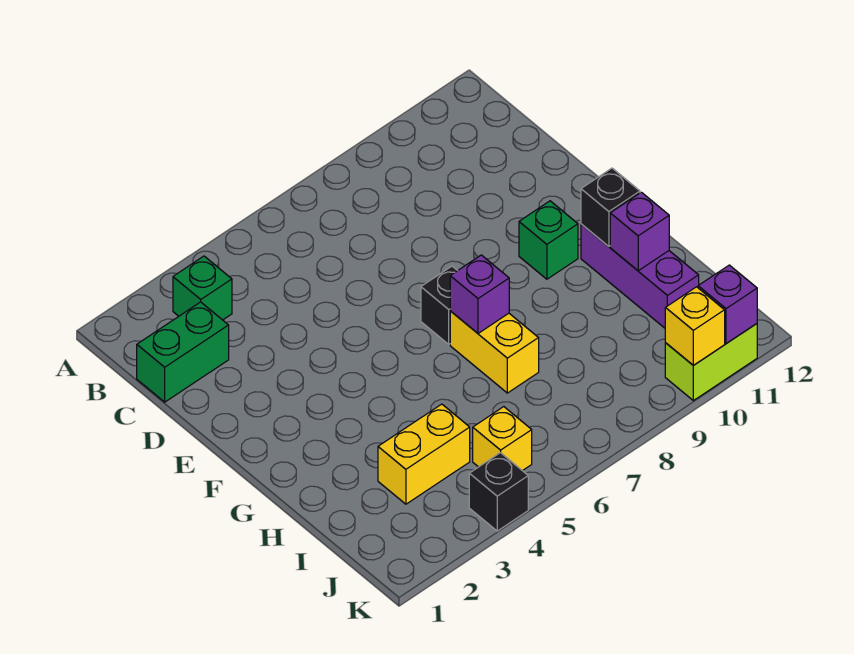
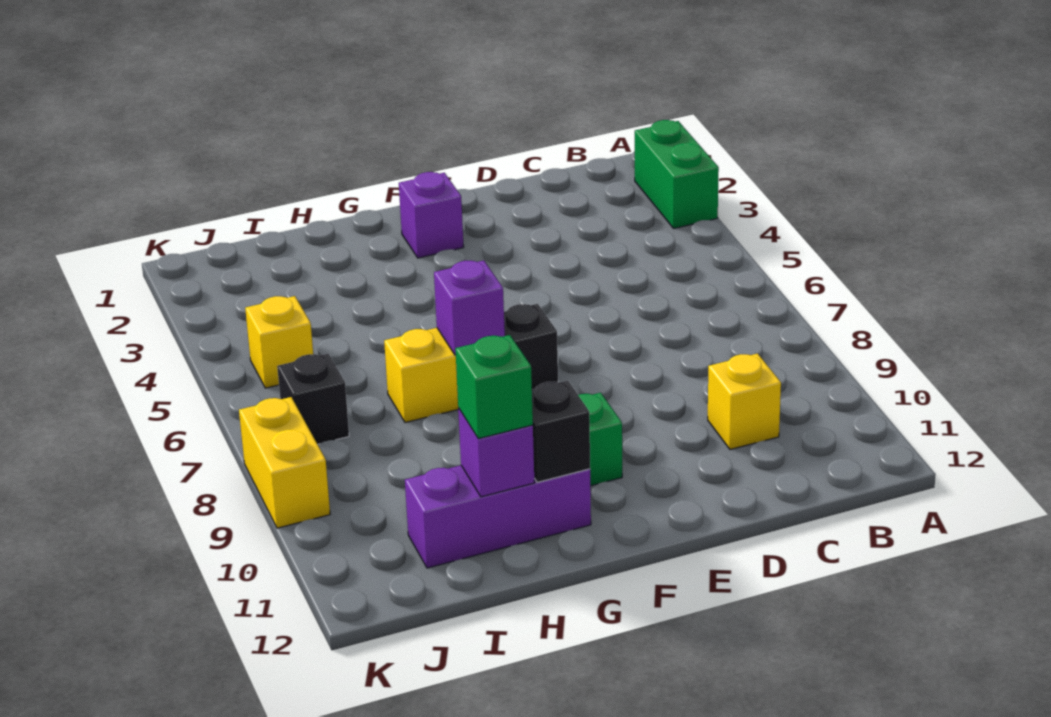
green 1x1 brick [173,256,232,320] -> green 1x1 brick moved to [455,335,533,439]
green 1x2 brick [137,302,229,402] -> green 1x2 brick moved to [635,120,719,228]
yellow 1x2 brick [378,404,470,504] -> yellow 1x2 brick moved to [239,397,330,528]
black 1x1 brick [469,453,528,531] -> black 1x1 brick moved to [277,354,349,444]
lime 1x2 brick [665,324,757,400] -> none
yellow 1x1 brick [665,287,725,365] -> yellow 1x1 brick moved to [708,354,781,450]
purple 1x1 brick [698,265,757,344] -> purple 1x1 brick moved to [399,172,464,258]

